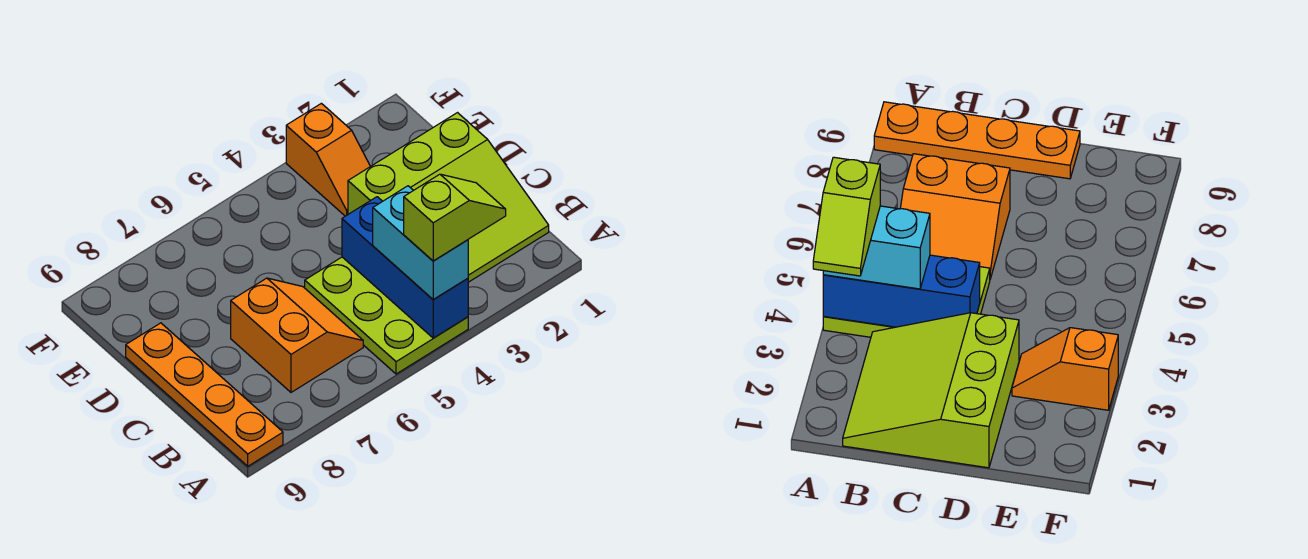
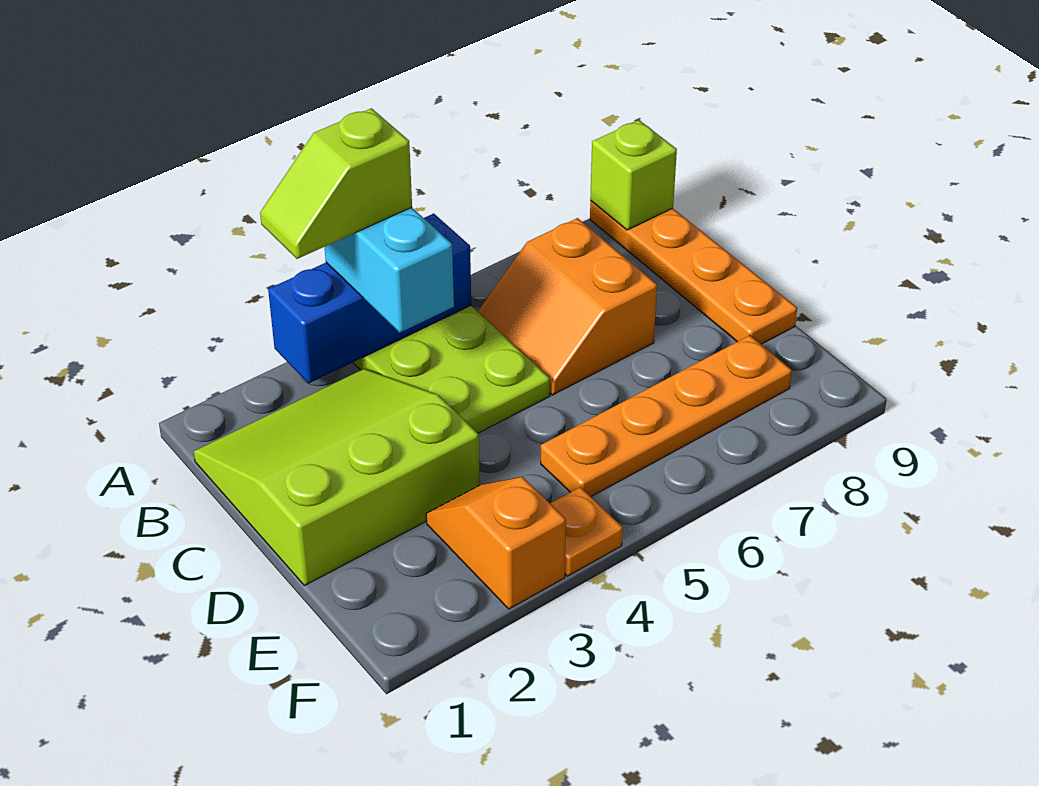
blue 1x3 brick [342,197,468,338] -> blue 1x3 brick turned to [268,213,471,384]
none -> lime 1x1 brick [590,120,677,230]
none -> orange 1x4 plate [541,335,792,497]
none -> orange 1x1 plate [550,487,623,576]

